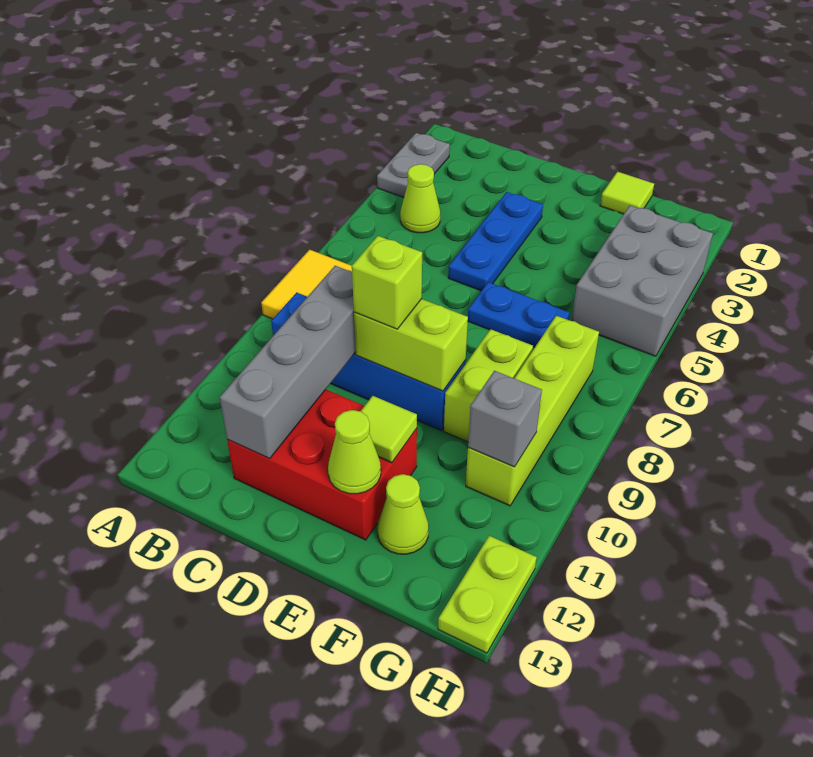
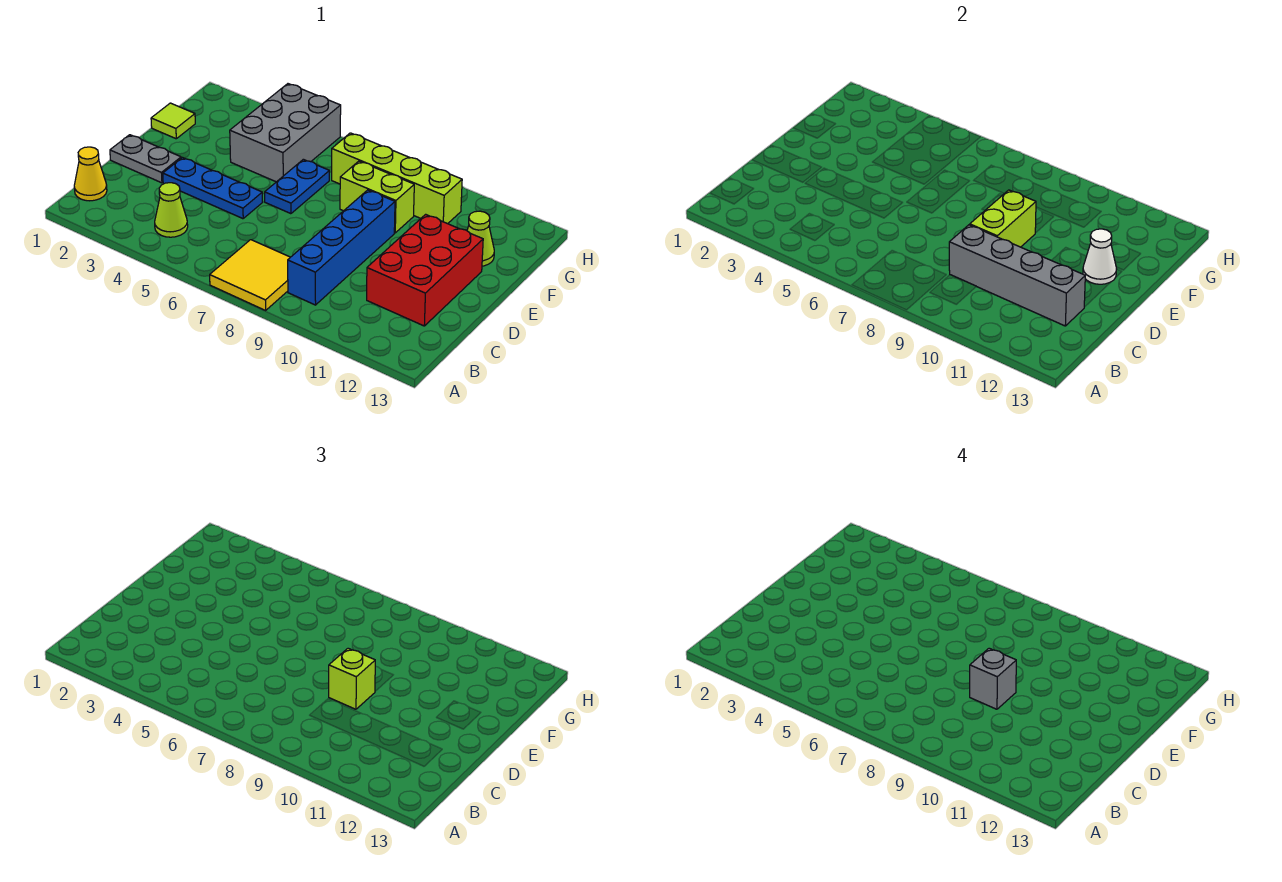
grey 1x2 plate [377,133,450,197] -> grey 1x2 plate moved to [110,135,181,183]
none -> yellow 1x1 cone [74,147,107,201]
lime 1x1 tile [361,396,417,463] -> none
lime 1x1 cone [328,410,381,494] -> white 1x1 cone [1083,229,1117,284]
grey 2x3 brick [571,206,713,356] -> grey 2x3 brick turned to [230,84,341,182]
grey 1x1 brick [468,371,542,467] -> grey 1x1 brick moved to [970,648,1016,709]
lime 1x2 plate [438,536,537,653] -> none

